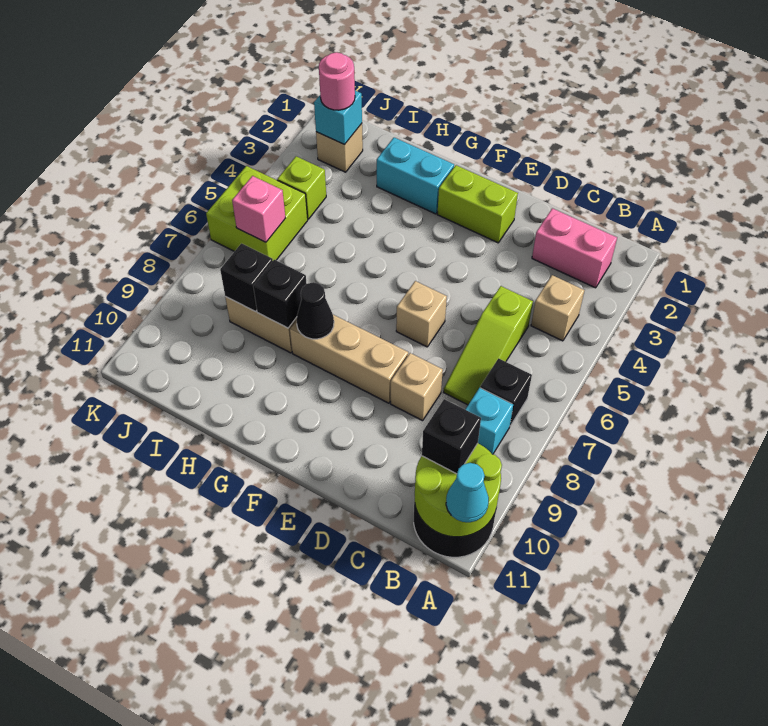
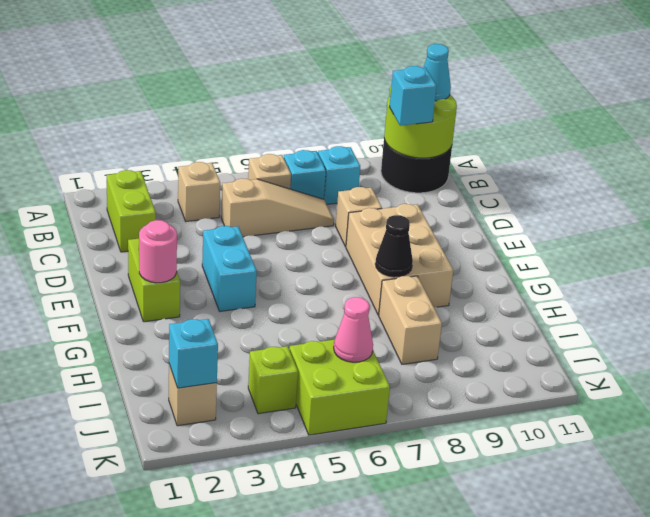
pink 1x2 brick [532,208,617,288] -> lime 1x2 brick [107,170,156,252]
black 1x1 brick [480,358,532,426] -> cyan 1x1 brick [284,150,326,199]
black 1x1 brick [422,399,481,474] -> cyan 1x1 brick [390,66,437,126]
lime 1x3 slope [444,286,533,405] -> tan 1x3 slope [221,178,334,237]
tan 1x1 brick [396,281,447,347] -> tan 1x1 brick moved to [248,154,291,189]
tan 1x3 brick [290,315,408,403] -> tan 2x3 brick [346,204,453,315]
cyan 1x2 brick [377,138,454,214] -> cyan 1x2 brick moved to [202,226,257,311]
black 1x1 brick [253,260,307,328] -> none
black 1x1 brick [220,243,273,312] -> none
pink 1x1 round brick [319,52,355,110] -> pink 1x1 round brick moved to [139,220,177,283]
pink 1x1 brick [232,176,285,242] -> pink 1x1 cone [334,297,373,362]

